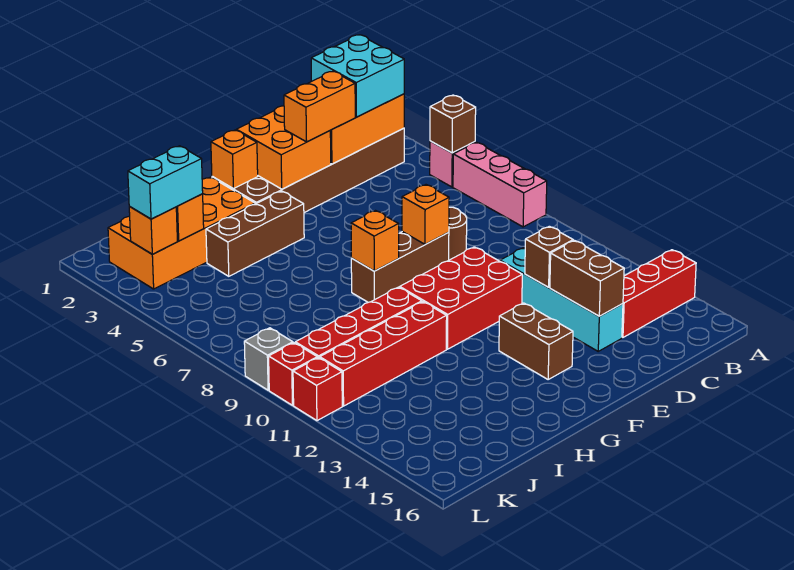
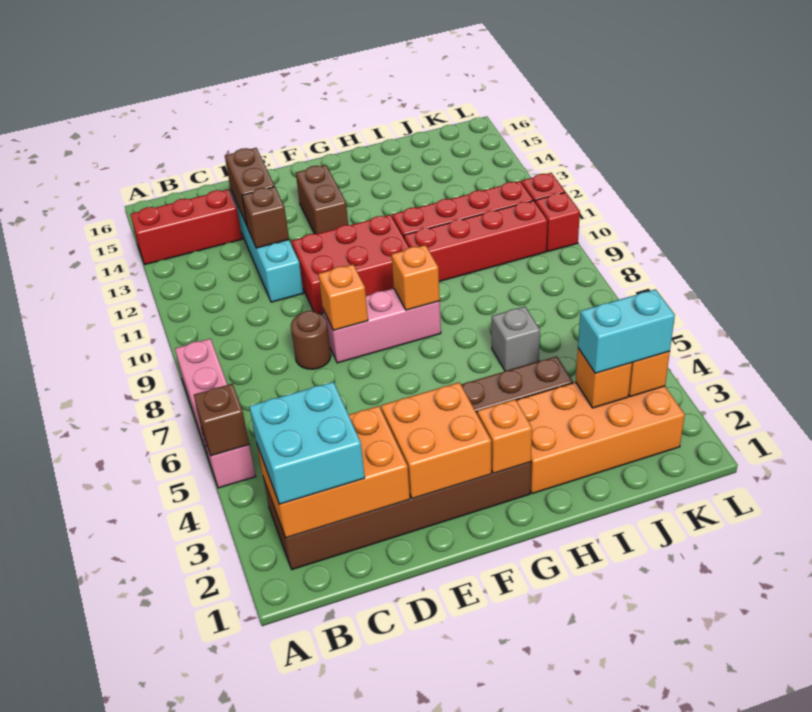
orange 1x2 brick [284,72,355,142] -> none
brown 1x3 brick [351,232,449,302] -> pink 1x3 brick [323,288,441,363]
grey 1x1 brick [244,328,293,390] -> grey 1x1 brick moved to [492,307,540,371]

